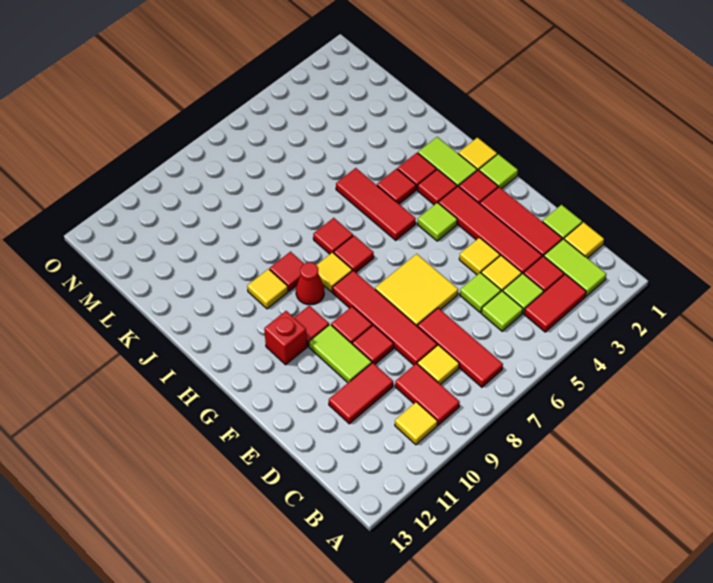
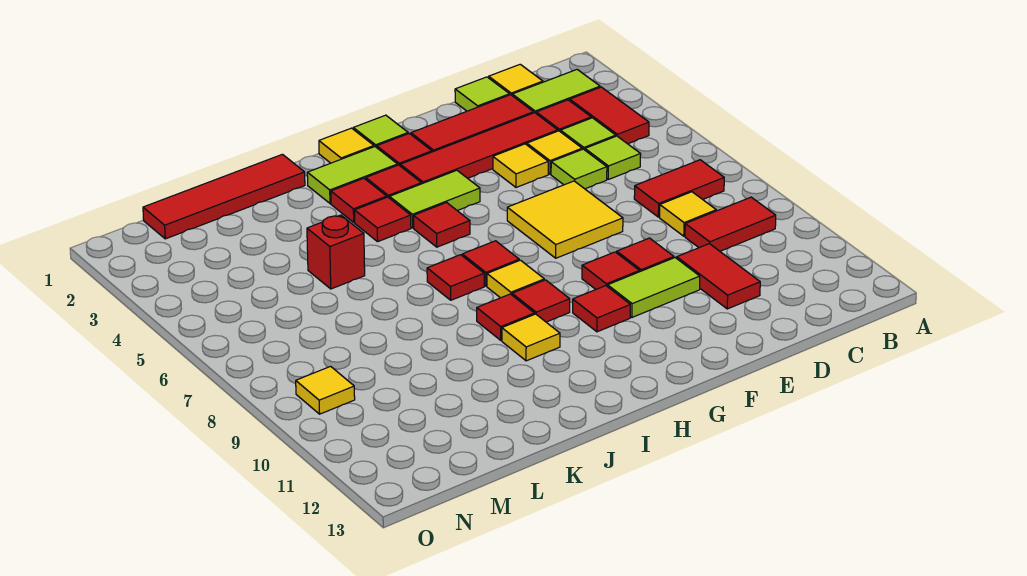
red 1x3 tile [418,308,503,387] -> red 1x2 tile [634,160,724,217]
yellow 1x1 tile [395,402,438,445] -> yellow 1x1 tile moved to [296,366,355,414]
red 1x4 tile [332,271,437,365] -> red 1x4 tile moved to [143,154,305,239]
lime 1x1 tile [417,202,457,241] -> lime 1x2 tile [390,170,480,228]
red 1x1 brick [264,311,307,365] -> red 1x1 brick moved to [307,215,365,289]
red 1x3 tile [336,168,416,240] -> red 1x1 tile [414,203,470,247]
red 1x1 cone [296,262,324,305] -> red 1x1 tile [512,280,570,322]

